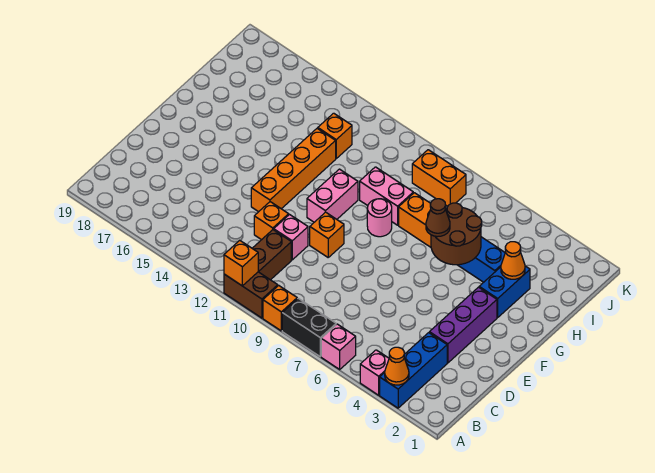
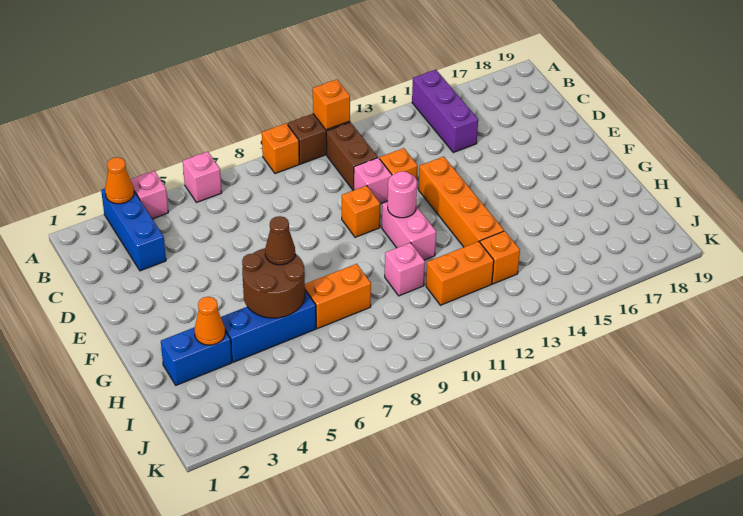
black 1x2 brick [282,298,336,356] -> none
purple 1x3 brick [429,287,497,363] -> purple 1x3 brick moved to [412,70,478,153]
blue 1x2 brick [479,266,530,317] -> blue 1x2 brick turned to [161,327,232,385]
pink 1x1 round brick [367,199,392,237] -> pink 1x1 round brick moved to [388,171,417,218]
pink 1x2 brick [360,167,413,225] -> pink 1x1 brick [385,243,425,296]
orange 1x2 brick [412,150,466,206] -> orange 1x2 brick moved to [426,241,494,305]

